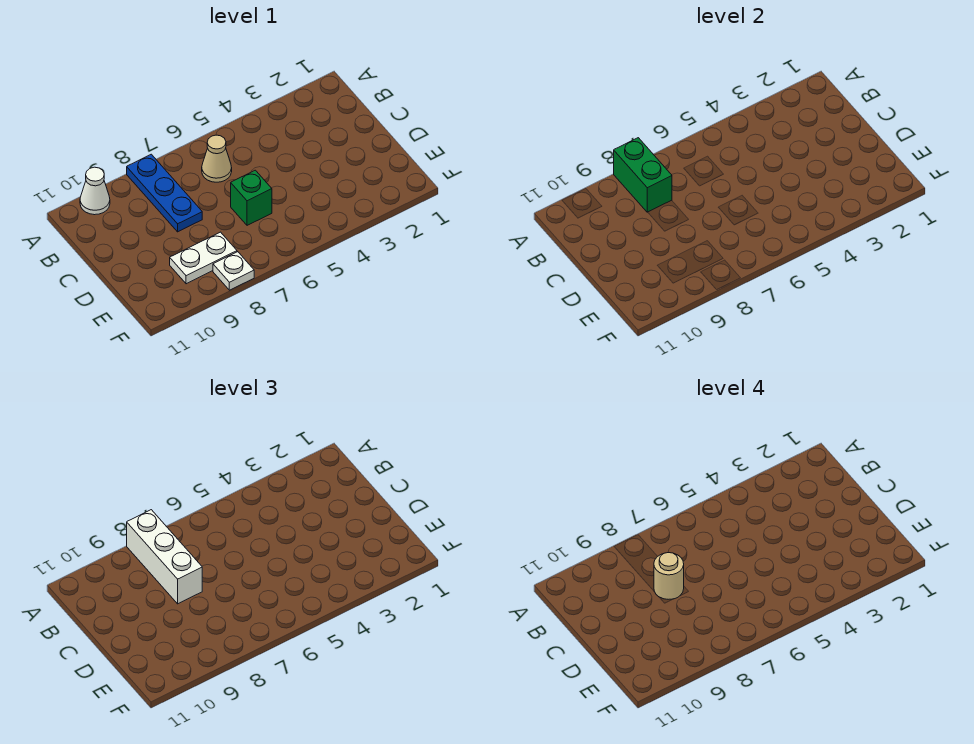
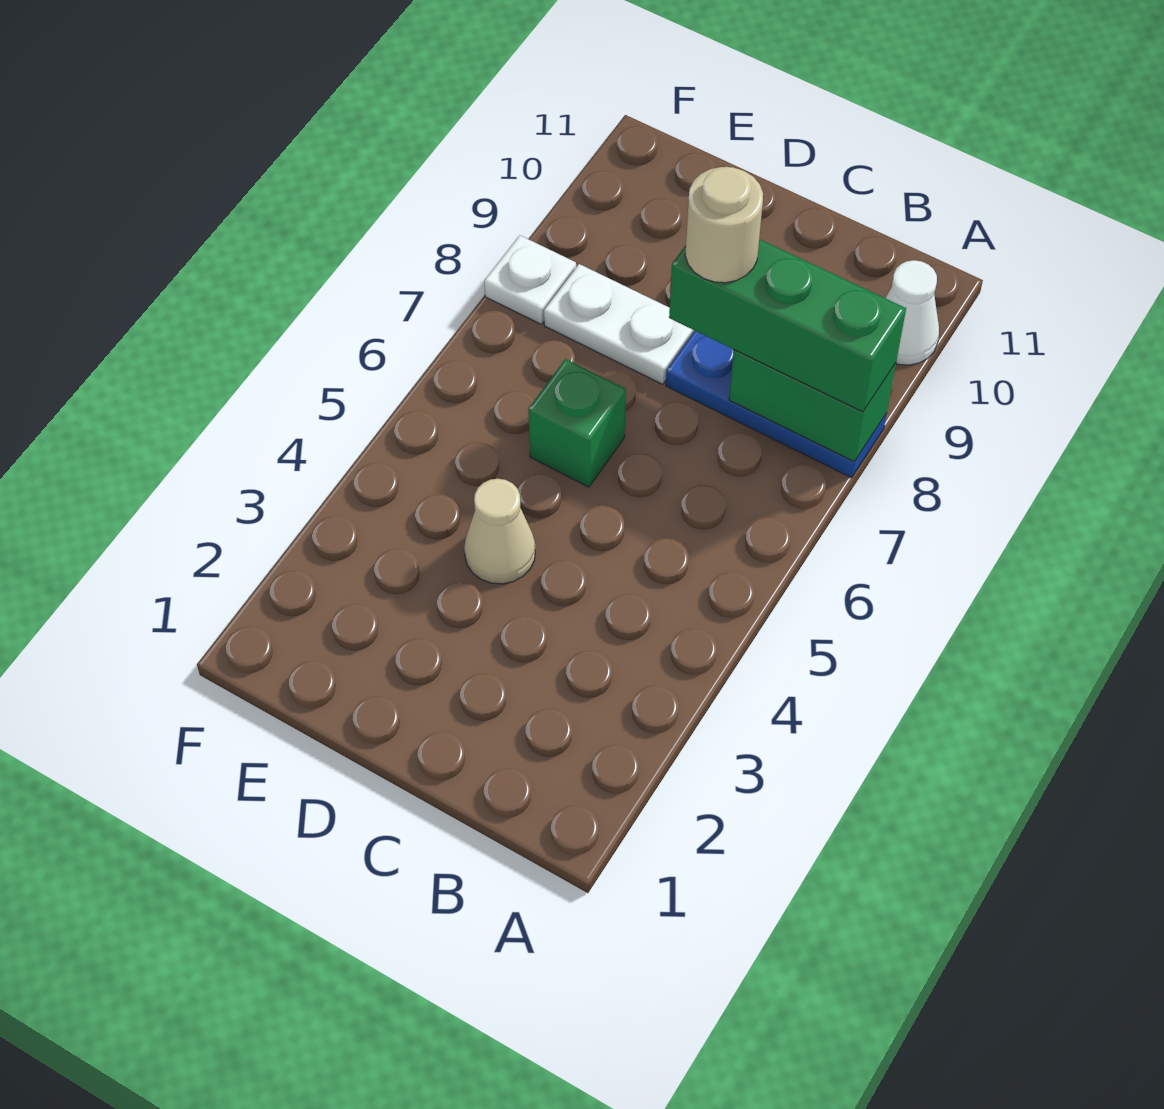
white 1x3 brick [127,510,202,604] -> green 1x3 brick [669,239,906,412]
tan 1x1 cone [202,135,232,182] -> tan 1x1 cone moved to [464,479,535,584]
white 1x2 plate [170,232,237,284] -> white 1x2 plate turned to [544,264,695,384]

